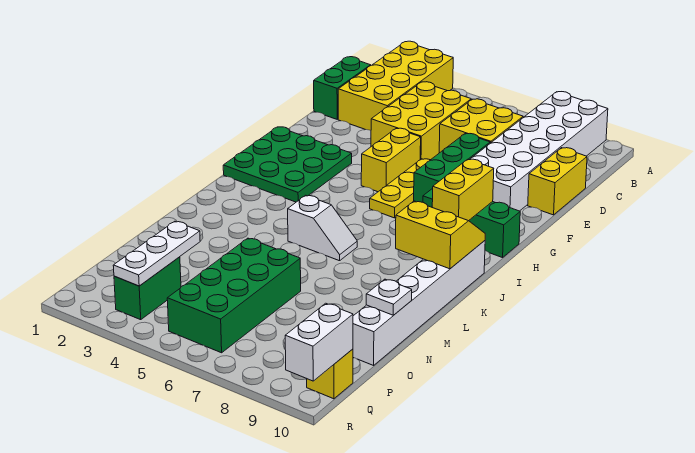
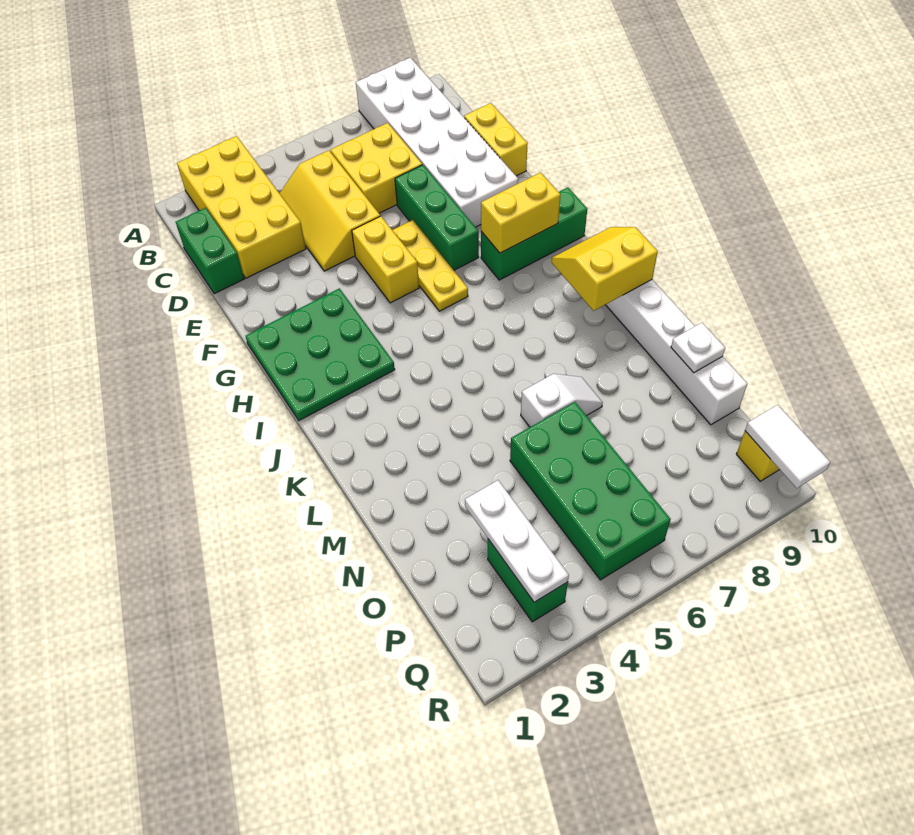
yellow 2x3 brick [371,82,471,160] -> yellow 2x3 slope [280,150,380,271]
yellow 1x2 brick [432,159,494,221] -> yellow 1x2 brick turned to [481,172,561,253]
white 1x2 slope [288,195,357,261] -> white 1x2 slope moved to [521,374,603,427]
white 1x2 brick [285,303,353,381] -> white 1x2 tile [745,405,830,488]

